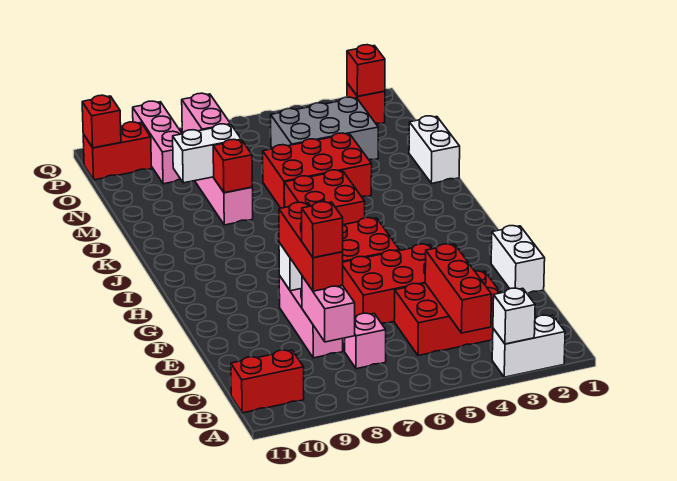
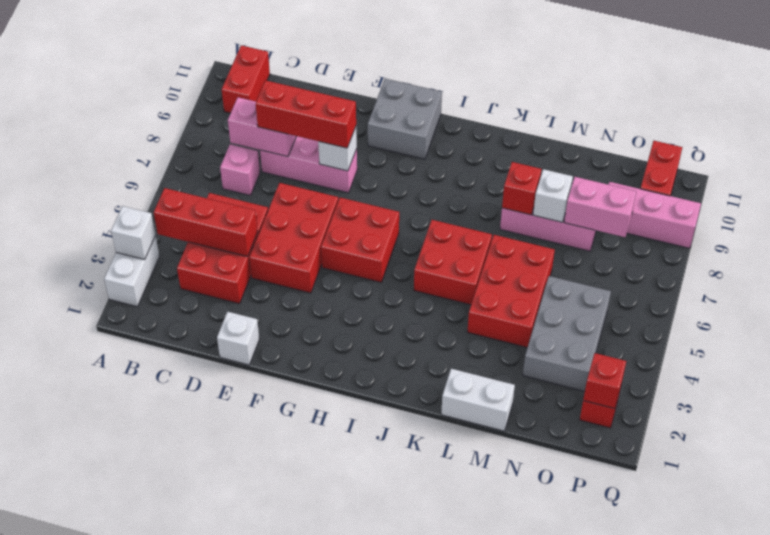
red 1x1 brick [302,202,343,258] -> none
white 1x2 brick [491,226,545,294] -> white 1x1 brick [217,312,259,365]
none -> grey 2x2 brick [368,79,442,159]
white 1x2 brick [173,124,241,183] -> white 1x1 brick [533,169,573,222]
red 1x1 brick [82,95,121,148] -> none

